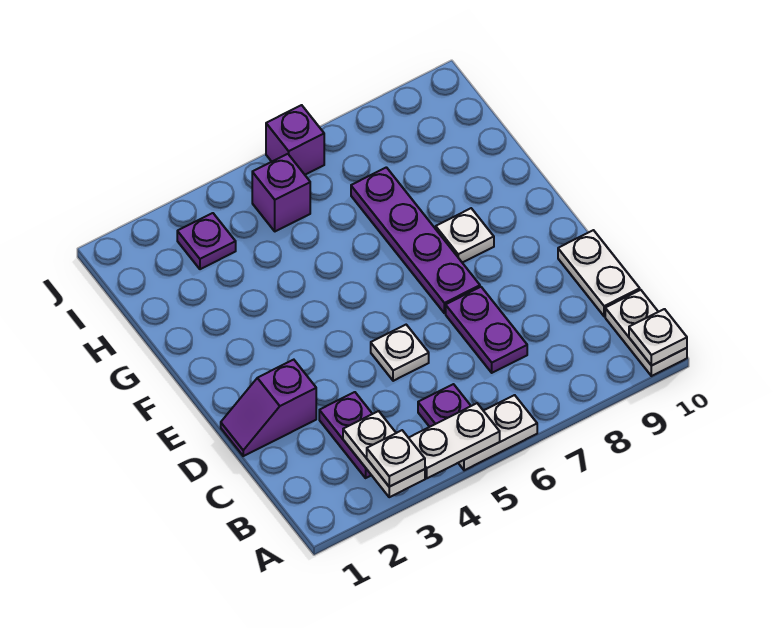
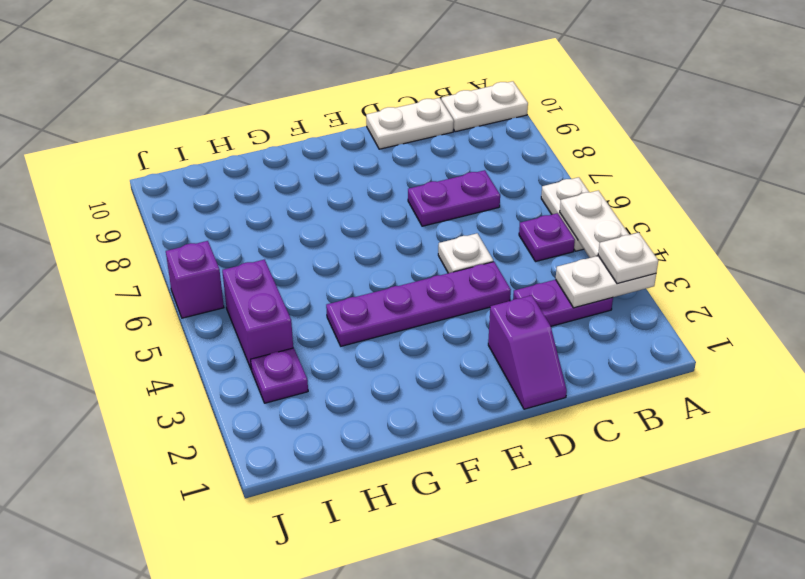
white 1x1 plate [629,309,687,366] -> none
purple 1x4 plate [351,167,480,313] -> purple 1x4 plate moved to [326,262,511,346]
white 1x1 plate [436,208,494,263] -> none
purple 1x1 brick [252,154,310,231] -> purple 1x2 brick [222,260,293,370]

